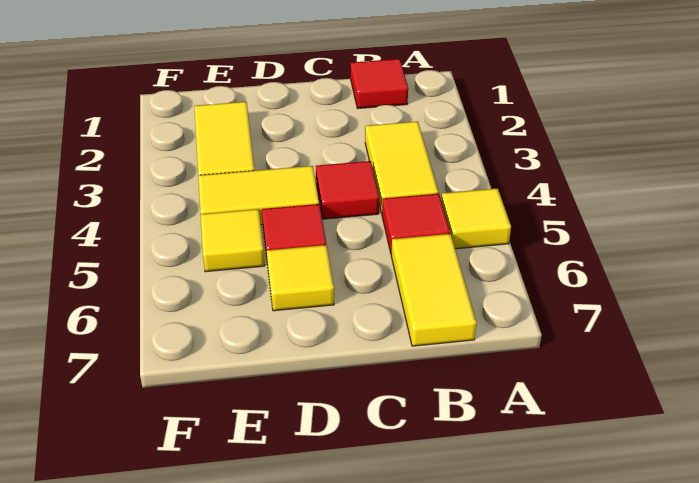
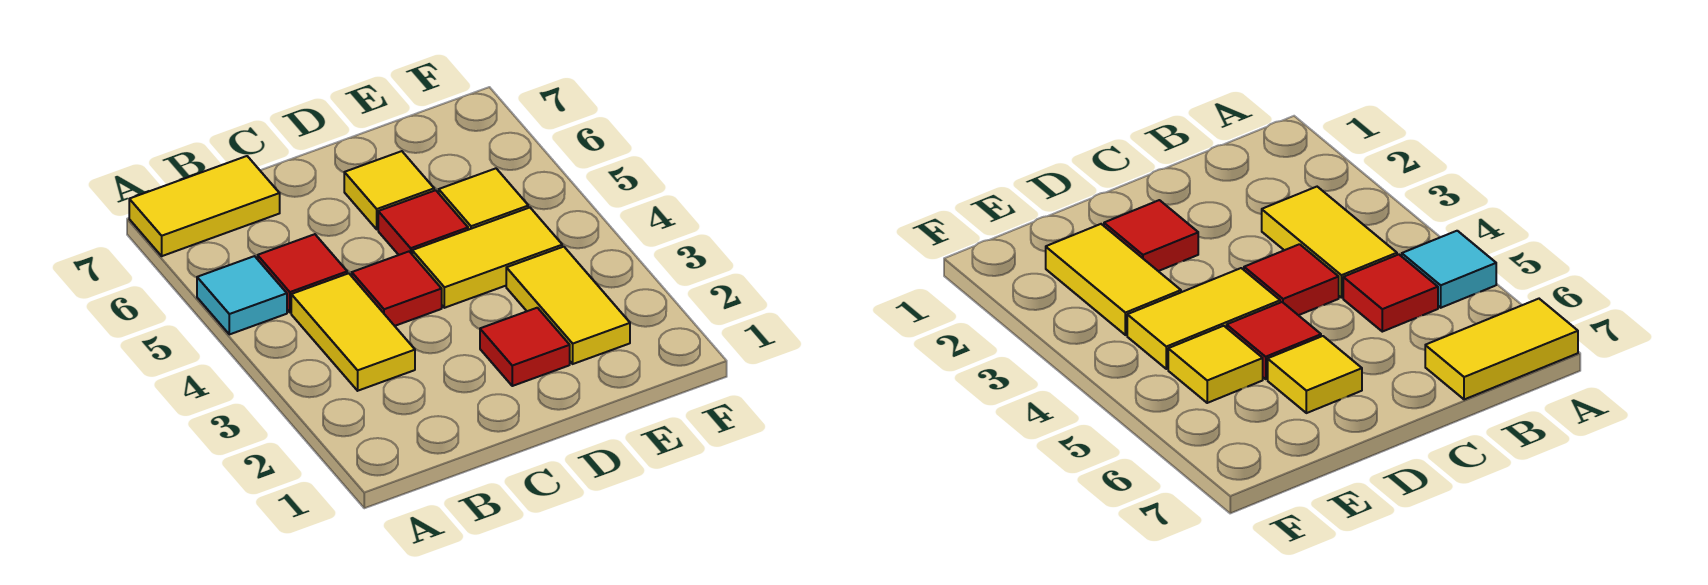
yellow 1x1 tile [441,188,511,249] -> cyan 1x1 tile [197,256,287,334]
red 1x1 tile [351,59,408,108] -> red 1x1 tile moved to [480,308,570,386]
yellow 1x2 tile [391,234,477,346] -> yellow 1x2 tile turned to [129,156,280,256]

